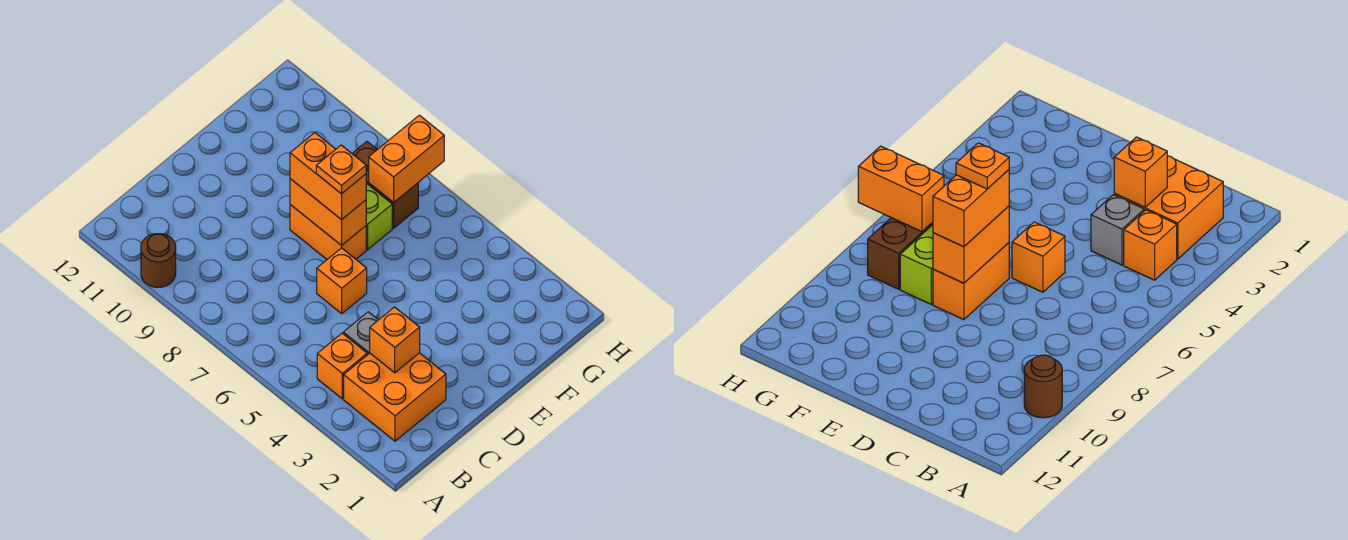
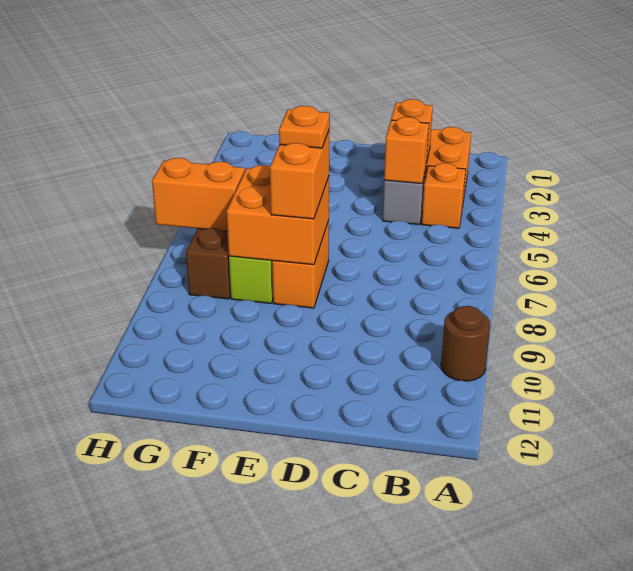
orange 1x1 brick [317,248,367,314] -> orange 1x1 brick moved to [384,117,429,184]
orange 1x2 brick [290,179,366,246] -> orange 2x2 brick [227,165,329,265]

